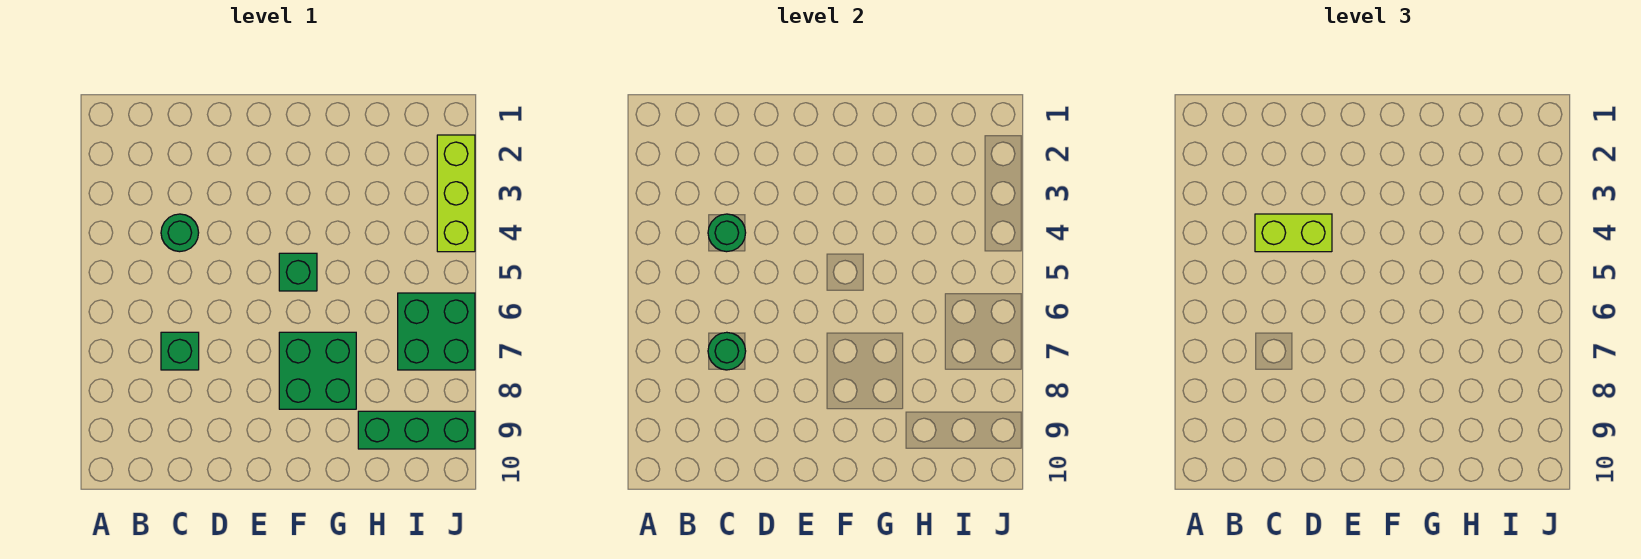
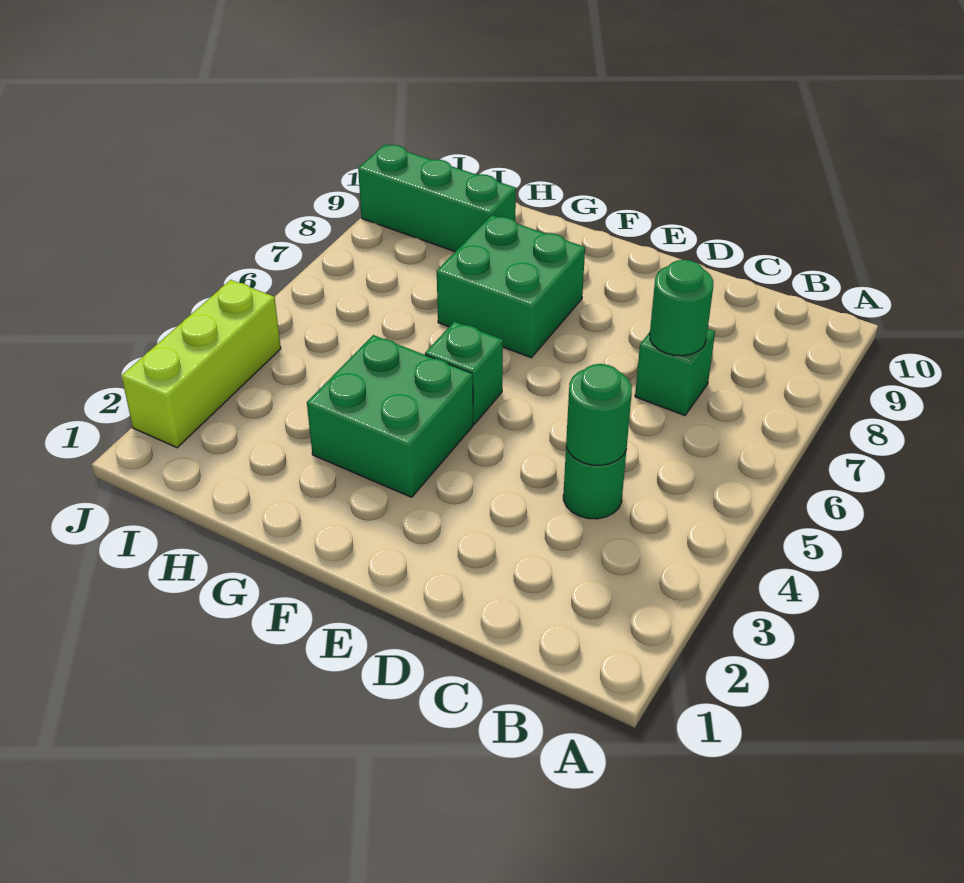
lime 1x2 brick [1255,214,1332,252] -> none
green 2x2 brick [398,293,475,370] -> green 2x2 brick moved to [307,335,473,497]

